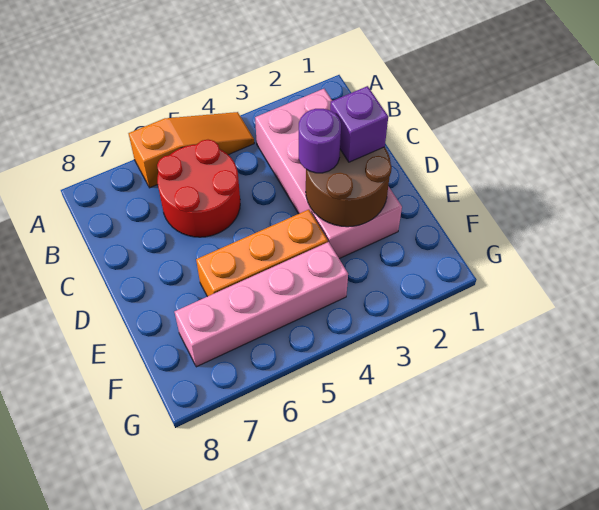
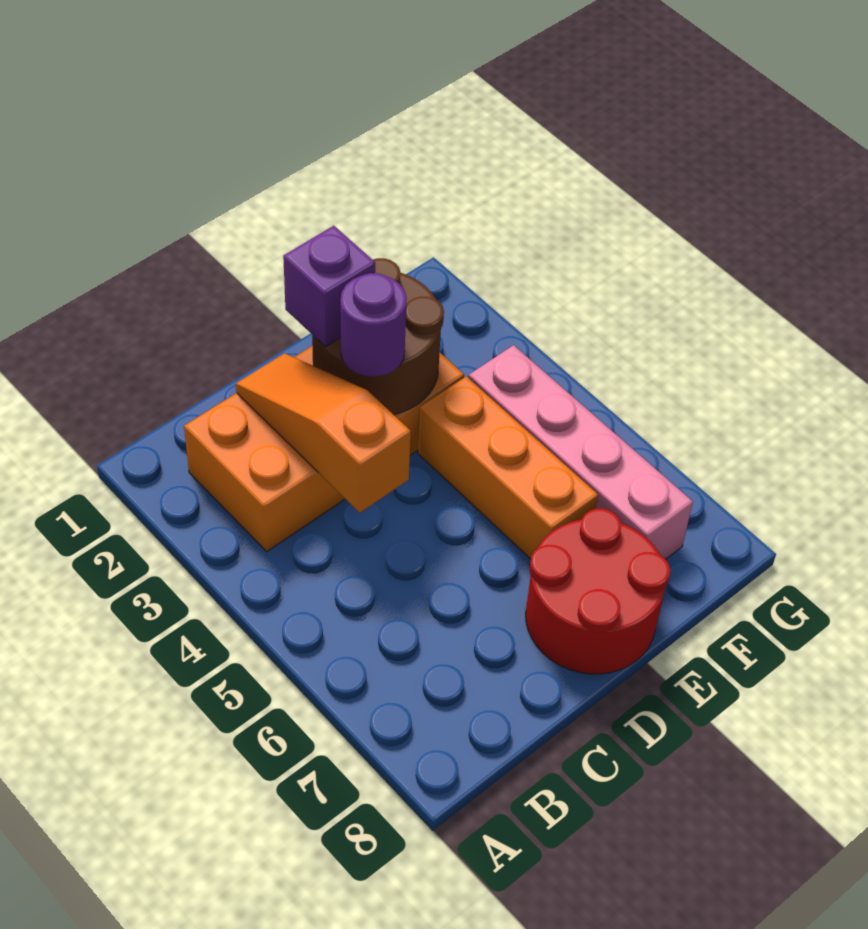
orange 1x3 slope [128,112,254,188] -> orange 1x3 slope moved to [236,353,411,513]
pink 2x4 brick [255,89,402,259] -> orange 2x4 brick [184,346,464,552]
red 2x2 round brick [157,140,240,237] -> red 2x2 round brick moved to [526,509,670,674]

